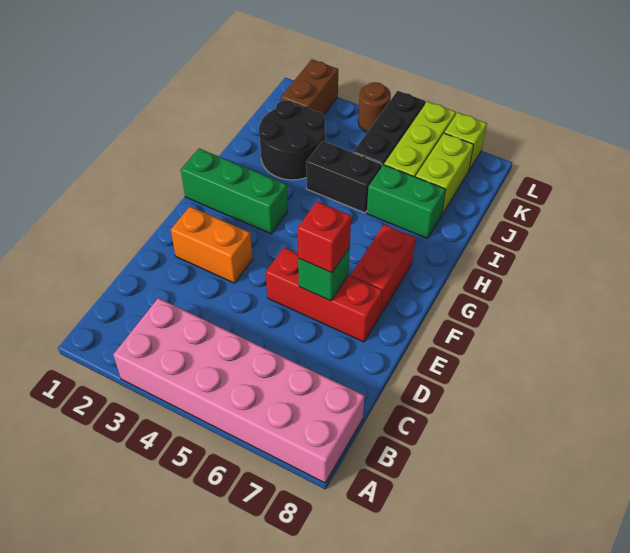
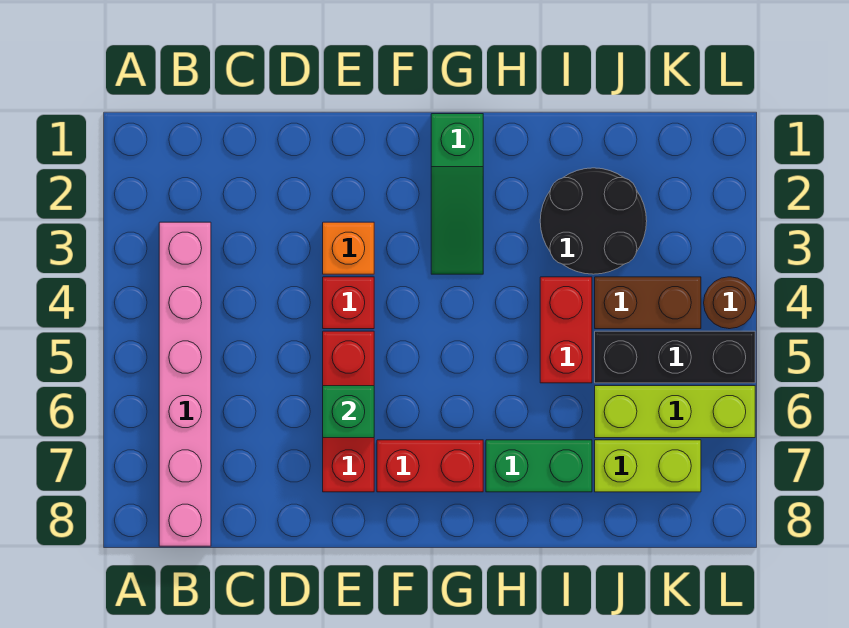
pink 2x6 brick [113,298,365,483] -> pink 1x6 brick [159,222,211,546]
orange 1x2 brick [171,207,253,283] -> orange 1x1 brick [323,222,374,274]
red 1x1 brick [298,202,351,273] -> red 1x1 brick moved to [323,277,374,329]
green 1x3 brick [181,149,288,234] -> green 1x3 slope [431,114,483,274]
black 1x2 brick [306,141,382,213] -> red 1x2 brick [540,277,592,383]
green 1x2 brick [367,165,446,239] -> green 1x2 brick turned to [486,440,592,492]
brown 1x2 brick [281,60,338,115] -> brown 1x2 brick moved to [595,277,701,329]
lime 1x1 brick [445,113,487,170] -> none

